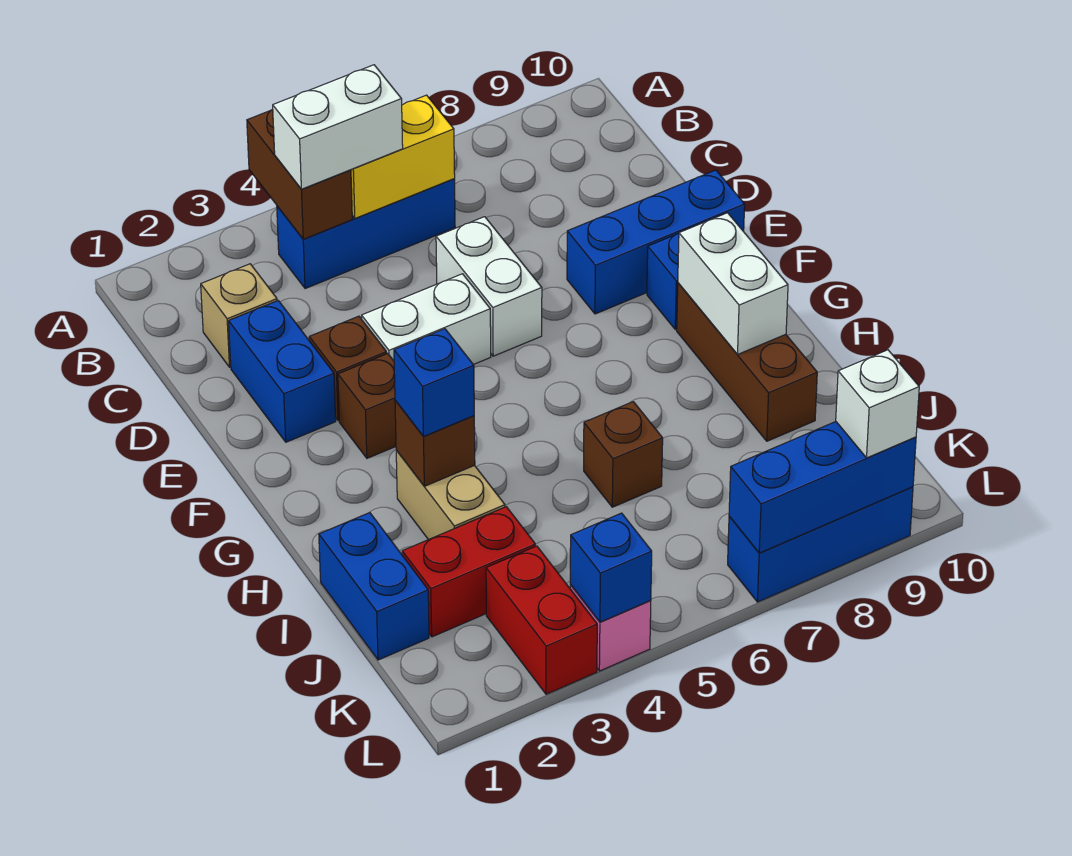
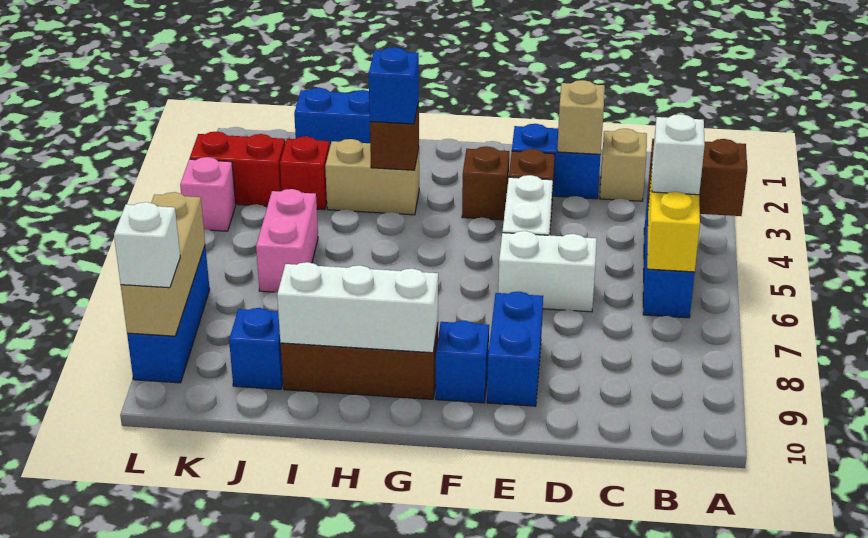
white 1x2 brick [273,65,403,189] -> white 1x1 brick [652,114,705,195]
none -> tan 1x1 brick [557,80,605,154]
blue 1x3 brick [567,170,745,314] -> blue 1x2 brick [487,292,543,406]
white 1x2 brick [678,213,788,355] -> white 1x3 brick [277,262,438,353]
brown 1x1 brick [584,402,663,507] -> none
red 1x2 brick [402,507,535,637] -> red 1x1 brick [280,136,330,210]
none -> pink 1x2 brick [256,189,318,292]
blue 1x1 brick [570,513,652,622] -> blue 1x1 brick moved to [229,308,283,389]
blue 1x3 brick [729,422,916,553] -> tan 1x3 brick [121,192,205,336]

